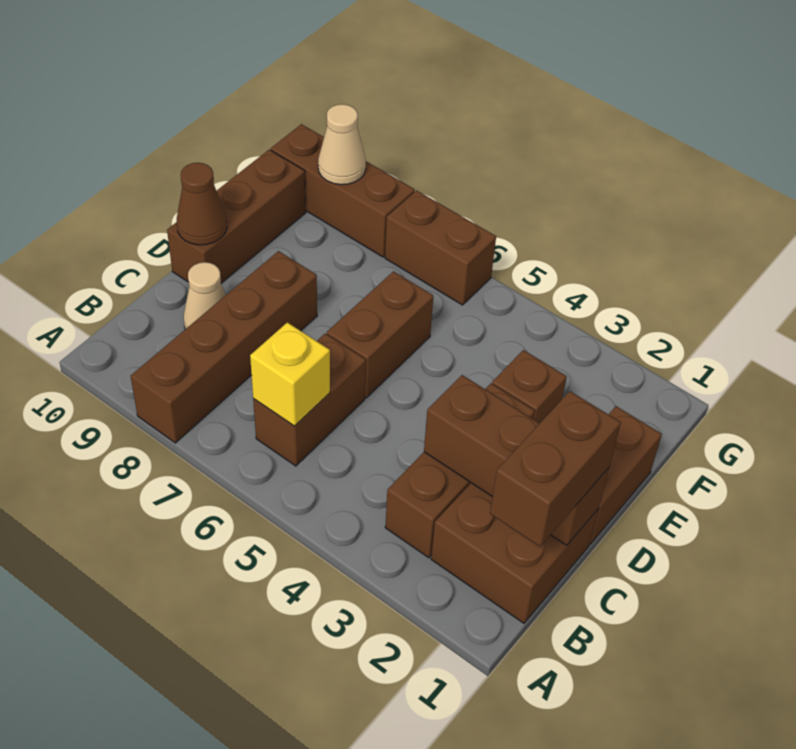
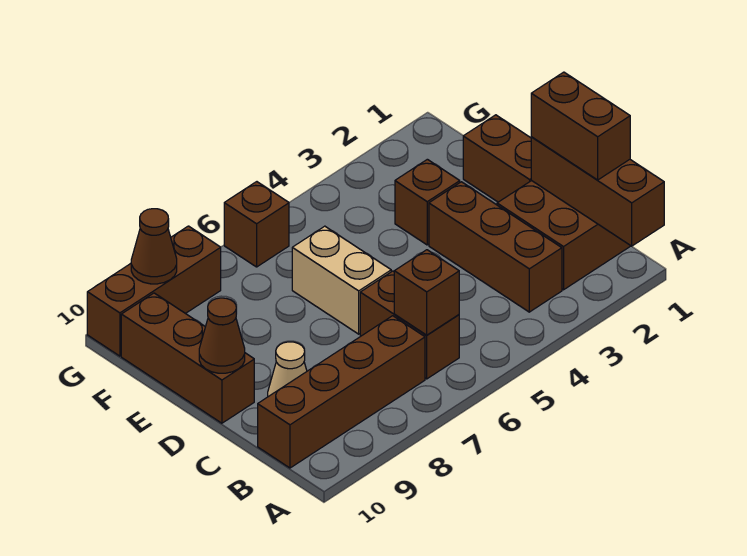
brown 1x4 brick [131,251,317,443] -> brown 1x4 brick turned to [258,316,425,468]
yellow 1x1 brick [250,322,330,426] -> brown 1x1 brick [394,250,459,335]
brown 1x3 brick [424,375,609,545] -> brown 1x3 brick turned to [531,137,664,246]
brown 1x2 brick [327,271,433,398] -> tan 1x2 brick [292,226,391,334]
brown 1x2 brick [385,190,496,305] -> brown 1x1 brick [224,182,289,267]
tan 1x1 cone [318,104,366,185] -> brown 1x1 cone [131,209,177,284]

